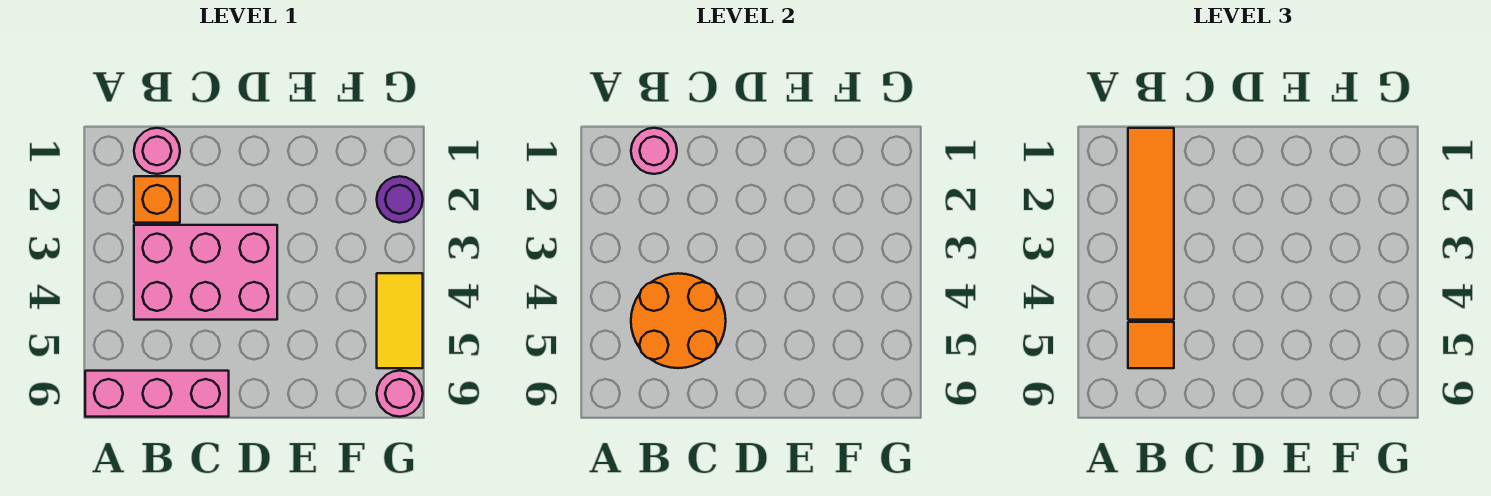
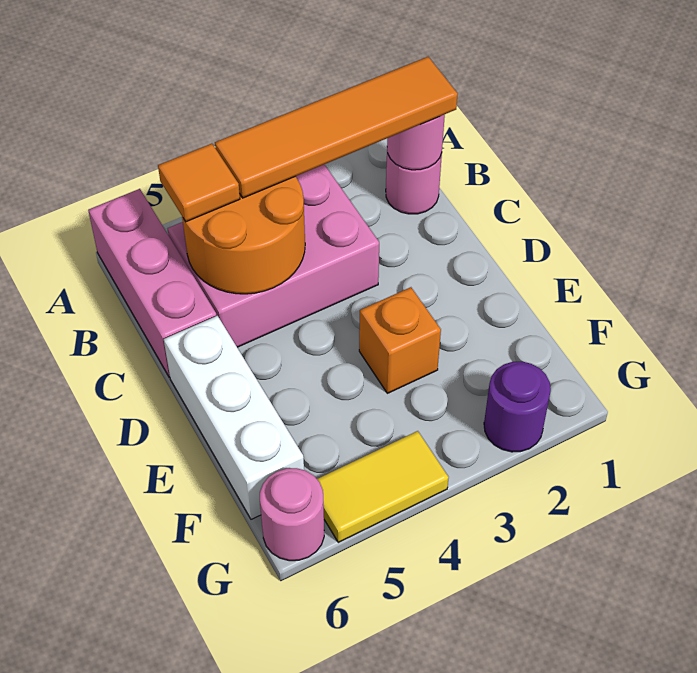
orange 1x1 brick [134,176,180,223] -> orange 1x1 brick moved to [359,287,441,393]
pink 2x3 brick [134,225,277,320] -> pink 2x3 brick turned to [168,164,379,347]
none -> white 1x3 brick [164,316,304,519]

